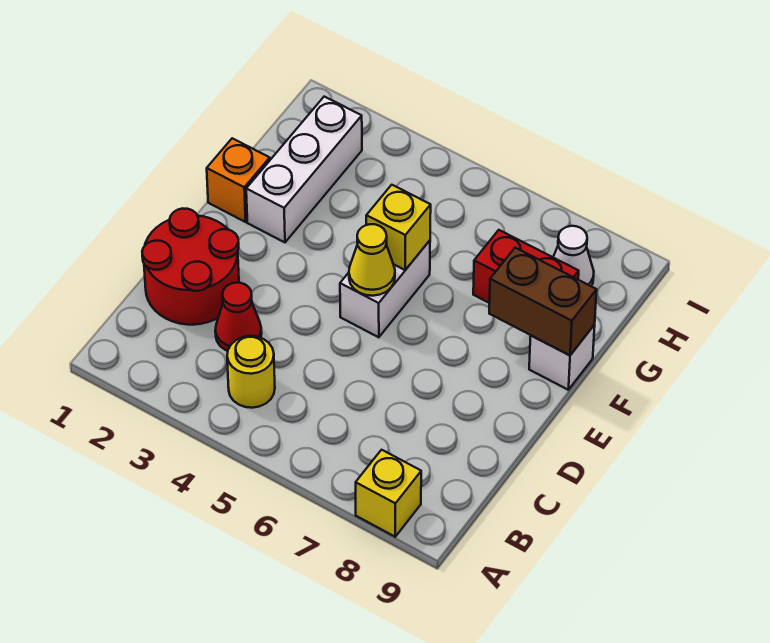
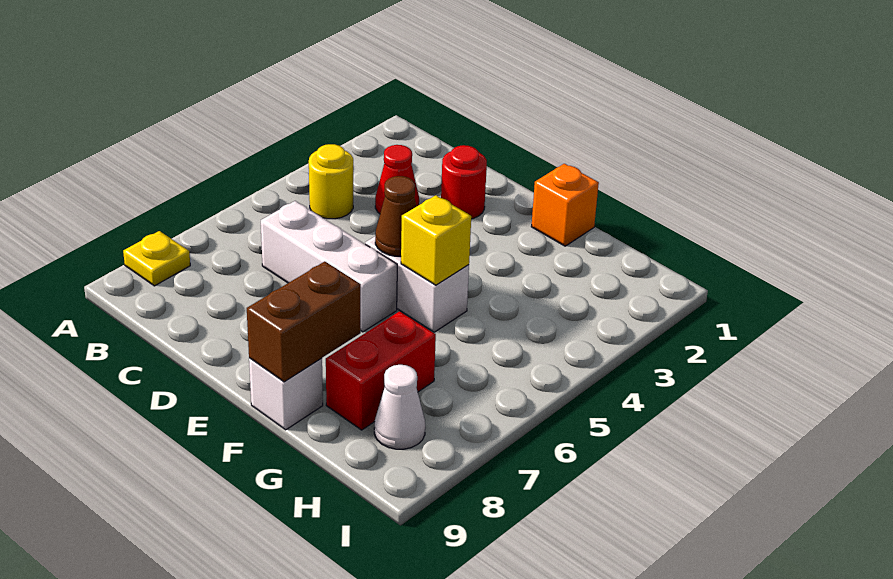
yellow 1x1 brick [356,450,421,537] -> yellow 1x1 plate [123,231,190,286]
red 2x2 round brick [142,208,239,325] -> red 1x1 round brick [441,145,487,219]
yellow 1x1 cone [349,224,395,296] -> brown 1x1 cone [375,176,417,256]
white 1x3 brick [246,97,362,242] -> white 1x3 brick moved to [261,201,397,332]

